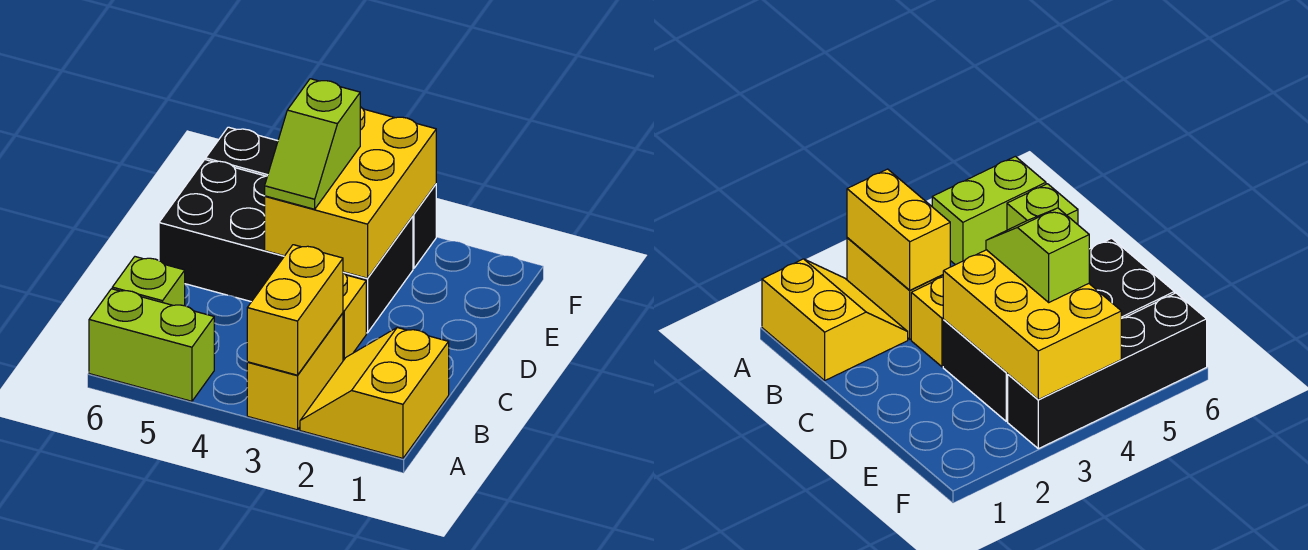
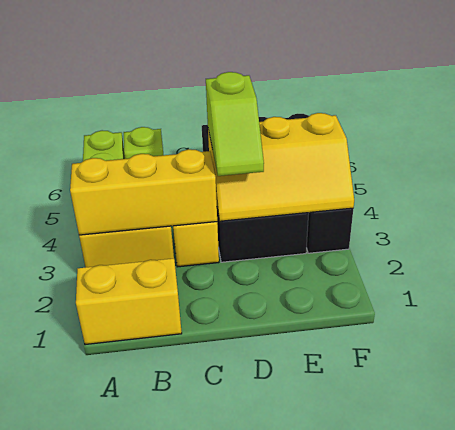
yellow 1x2 brick [247,245,343,375] -> yellow 1x3 brick [70,149,217,235]
yellow 2x3 brick [265,107,436,278] -> yellow 2x3 slope [208,113,354,221]
lime 1x2 slope [265,79,360,209] -> lime 1x2 slope turned to [206,72,264,176]

